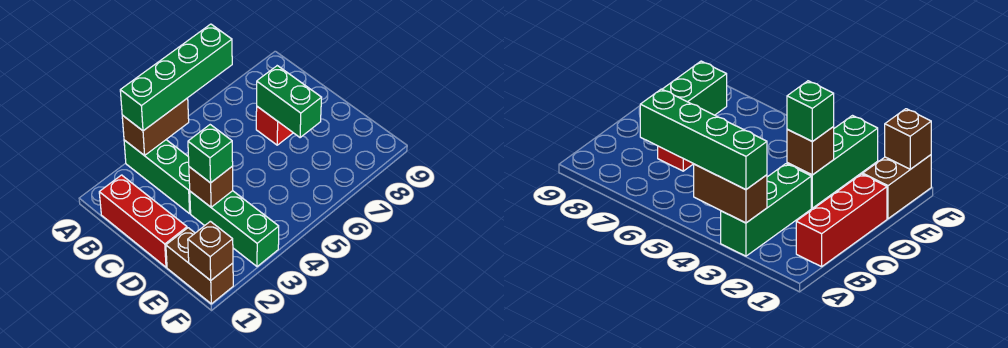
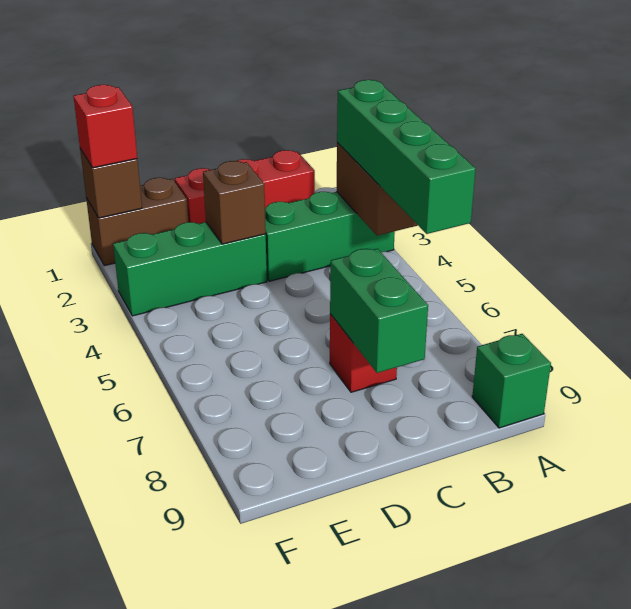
green 1x2 brick [257,66,322,138] -> green 1x2 brick turned to [330,249,428,373]
green 1x1 brick [188,125,233,183] -> green 1x1 brick moved to [472,334,551,428]
none -> red 1x1 brick [73,85,137,168]

